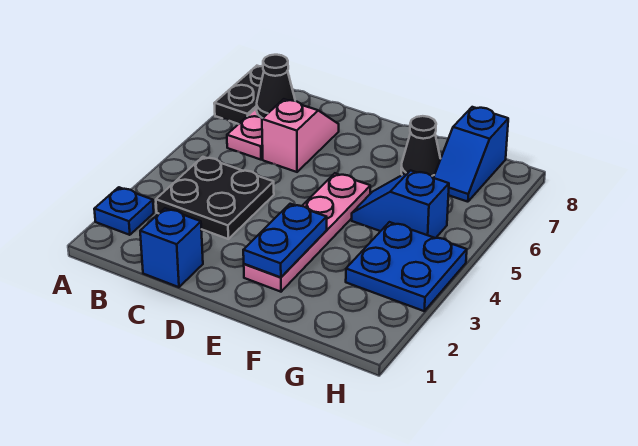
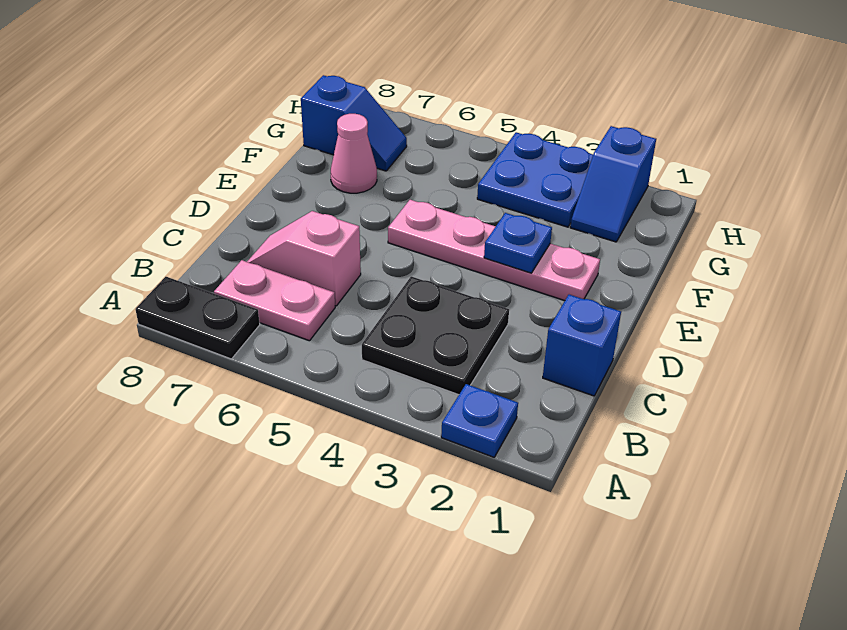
black 1x1 cone [257,55,295,118] -> none
blue 1x2 plate [243,204,327,277] -> blue 1x1 plate [484,213,552,273]
blue 1x2 slope [352,170,449,238] -> blue 1x2 slope moved to [570,126,656,242]
black 1x1 cone [401,116,440,178] -> pink 1x1 cone [331,114,377,193]

